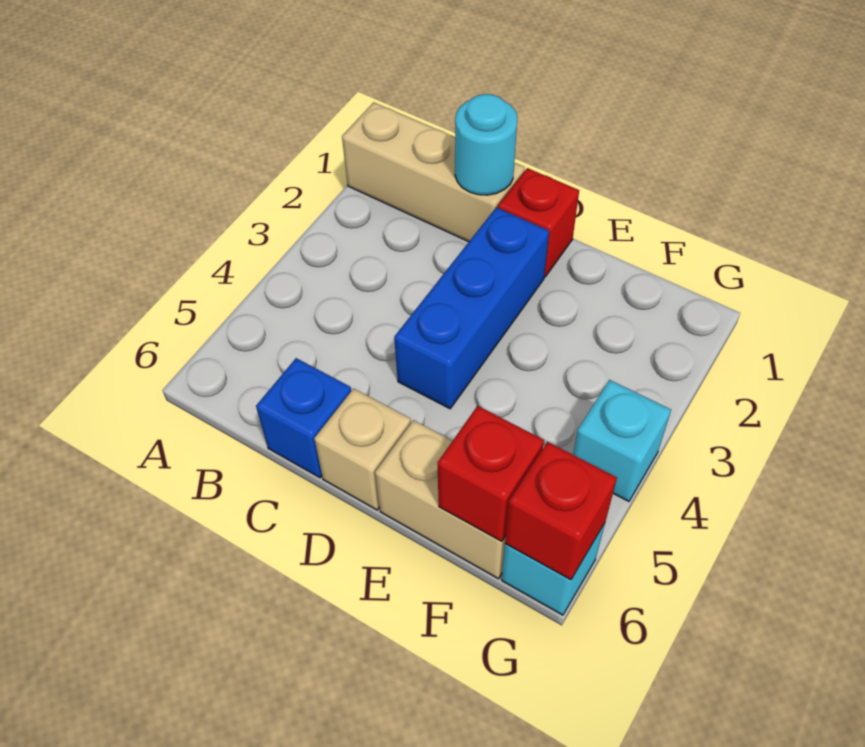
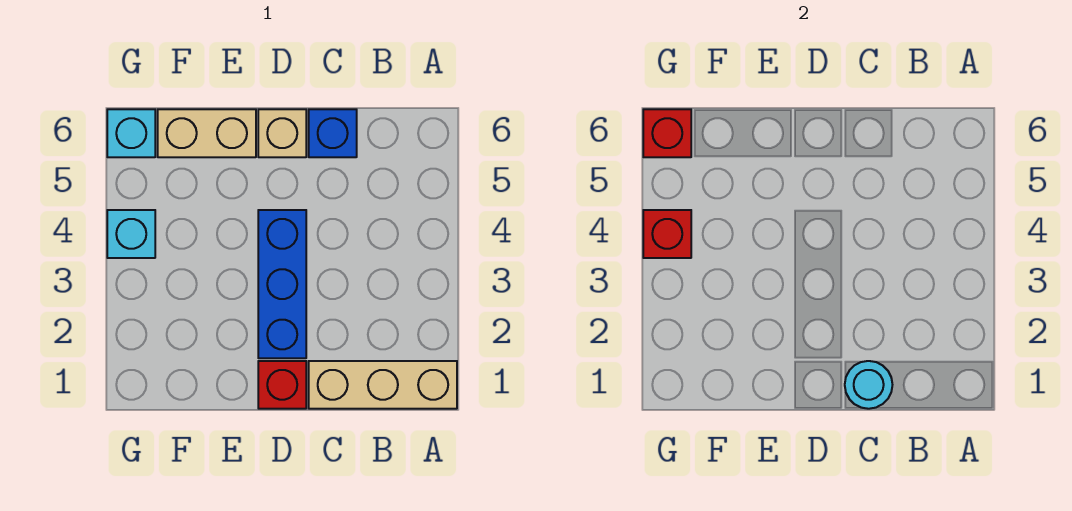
red 1x1 brick [437,406,544,541] -> red 1x1 brick moved to [643,210,691,258]

